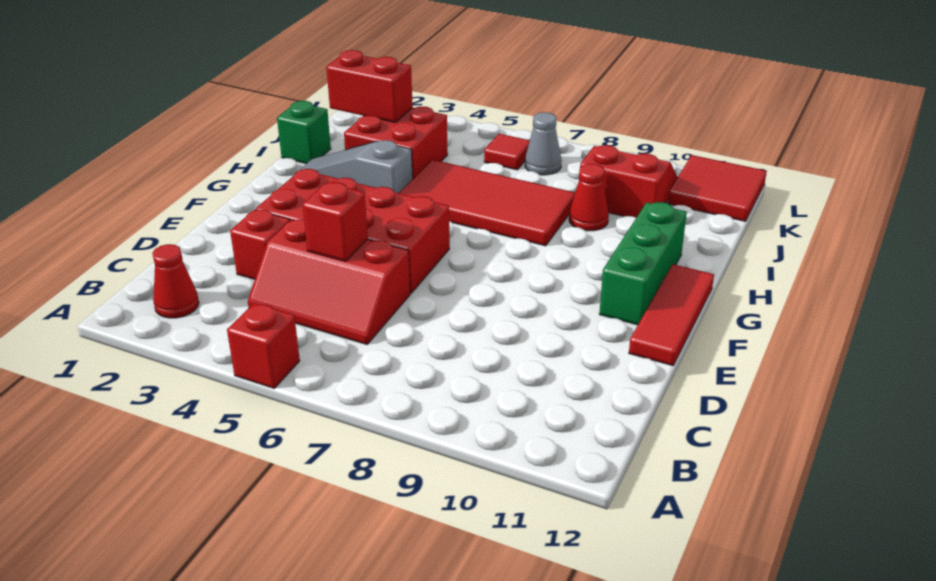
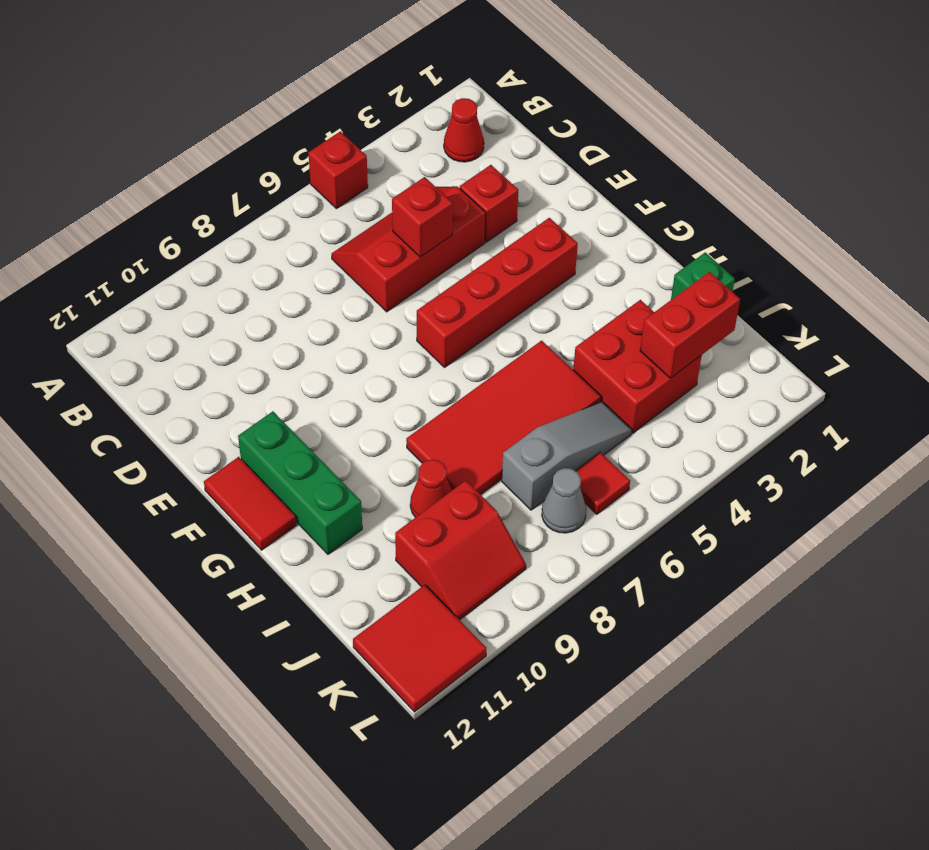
red 2x4 brick [255,169,450,293] -> red 1x4 brick [417,218,578,367]
red 1x3 tile [629,264,714,366] -> red 1x2 tile [204,457,296,550]
grey 1x3 slope [293,140,413,193] -> grey 1x3 slope moved to [502,402,632,510]

